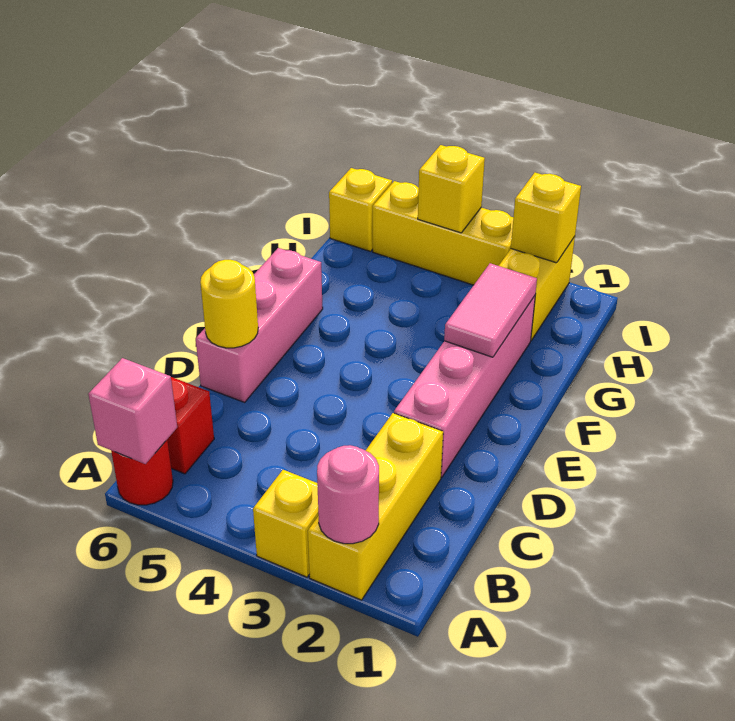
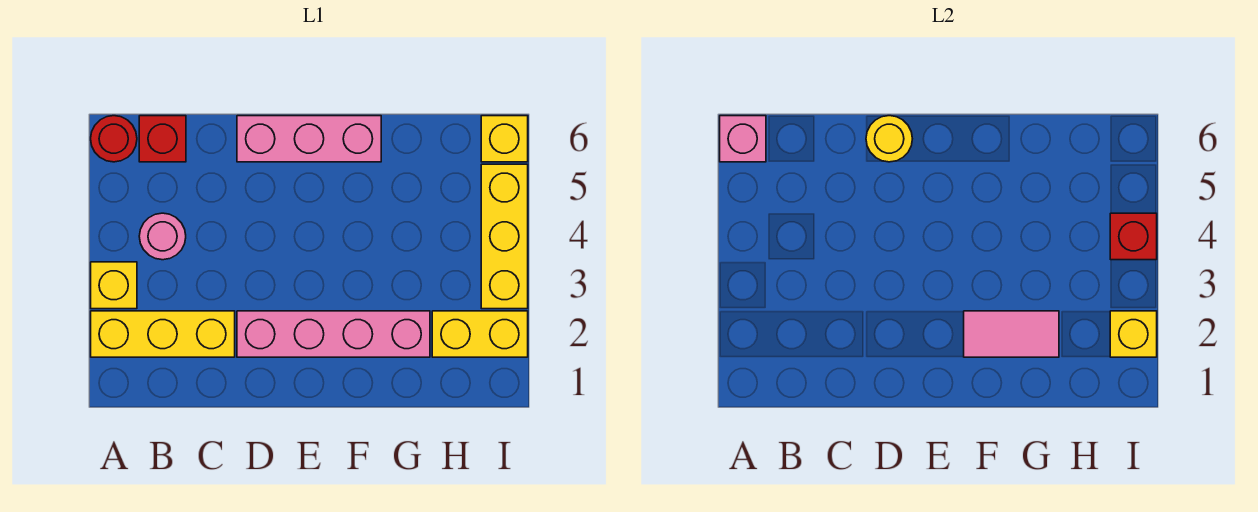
pink 1x1 round brick [317,445,379,544] -> pink 1x1 round brick moved to [139,213,186,260]
yellow 1x1 brick [418,145,485,233] -> red 1x1 brick [1110,213,1157,260]

